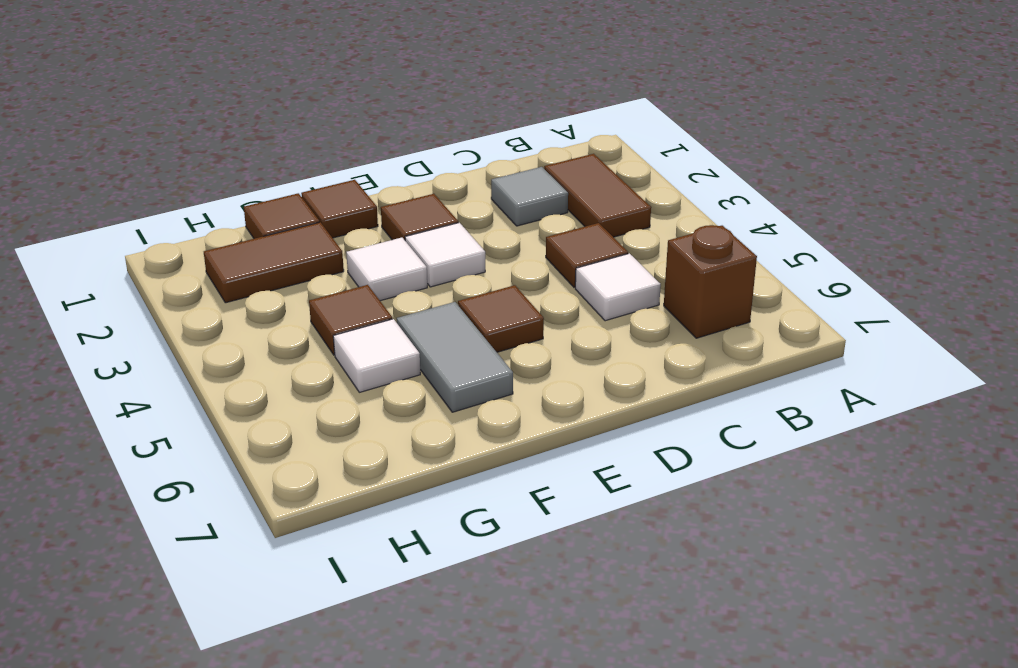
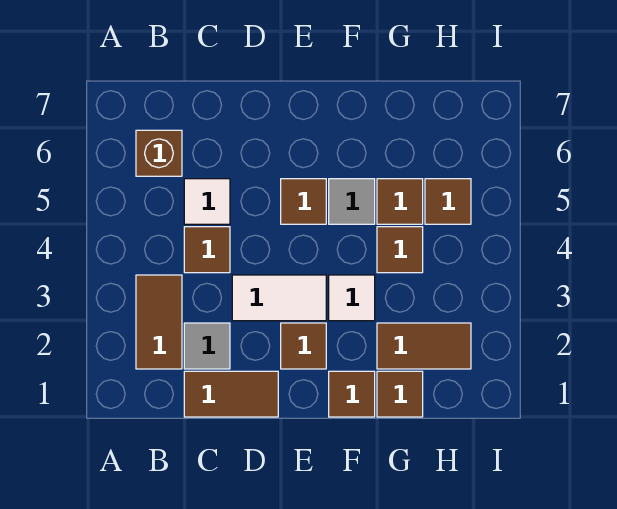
none -> brown 1x2 tile [184,371,278,417]
white 1x1 tile [405,223,485,287] -> white 1x2 tile [232,275,326,321]
grey 1x2 tile [397,302,513,412] -> grey 1x1 tile [329,179,375,224]
white 1x1 tile [333,319,420,392] -> brown 1x1 tile [377,179,423,224]
none -> brown 1x1 tile [425,179,471,224]

